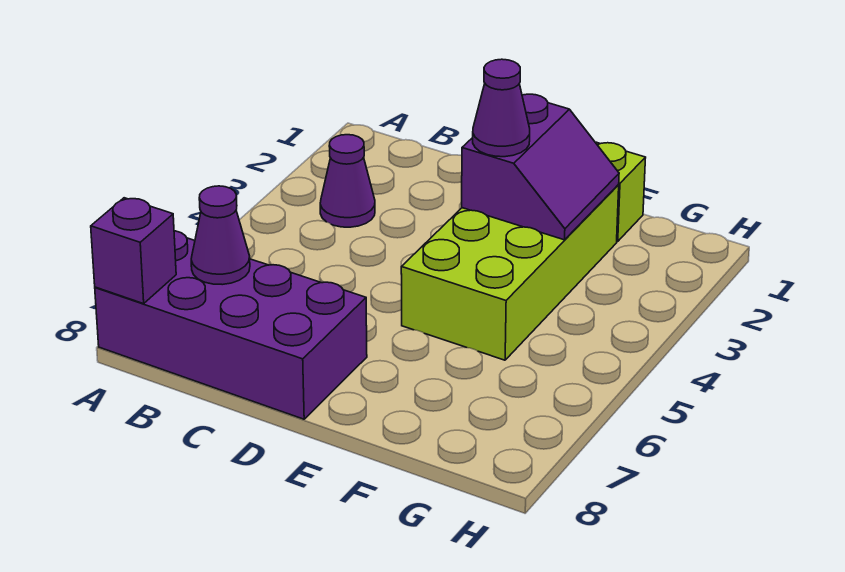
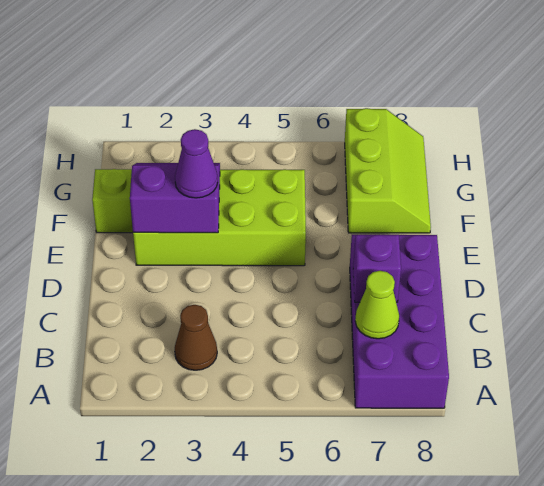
purple 1x1 brick [91,198,176,304] -> purple 1x1 brick moved to [353,235,401,302]
purple 1x1 cone [320,135,375,227] -> brown 1x1 cone [175,305,217,370]
purple 1x1 cone [191,186,250,285] -> lime 1x1 cone [355,271,399,339]
none -> lime 2x3 slope [345,108,431,233]

